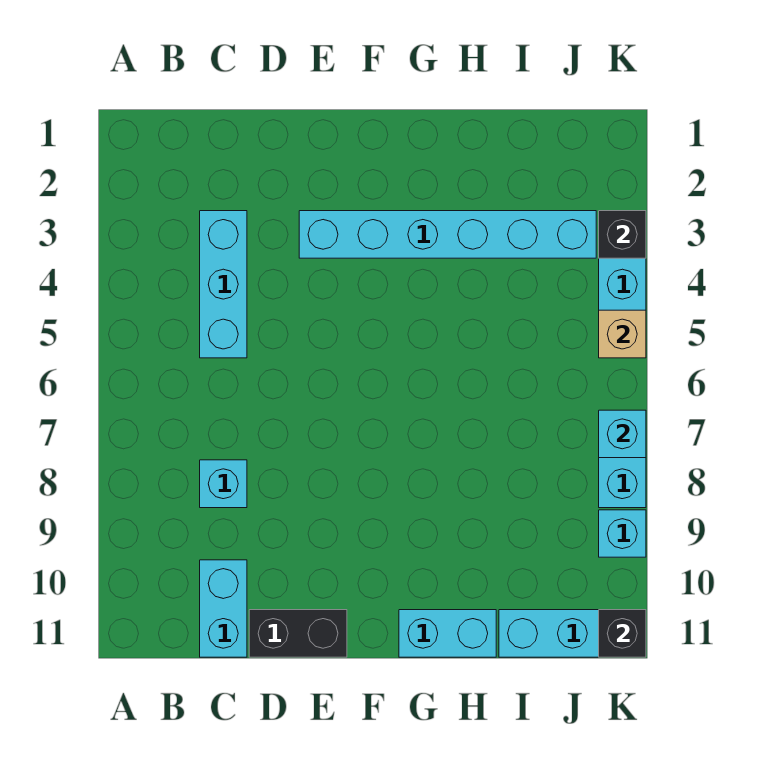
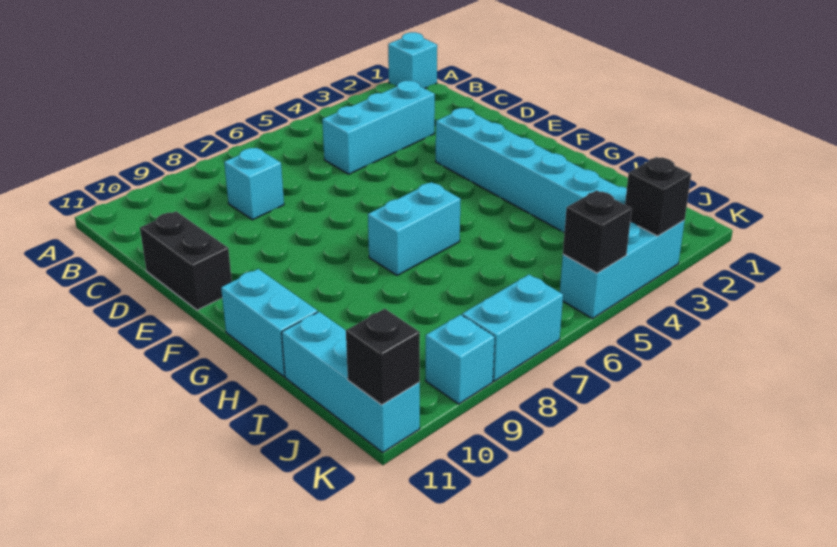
cyan 1x2 brick [200,560,247,657] -> cyan 1x2 brick moved to [368,182,461,275]
tan 1x1 brick [599,310,646,358] -> black 1x1 brick [563,190,632,273]
cyan 1x1 brick [599,410,646,458] -> cyan 1x1 brick moved to [388,32,437,89]

